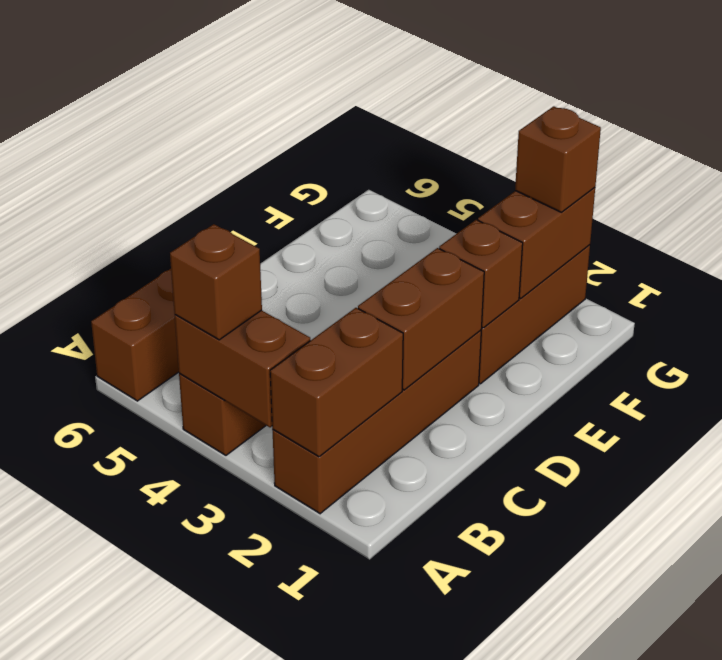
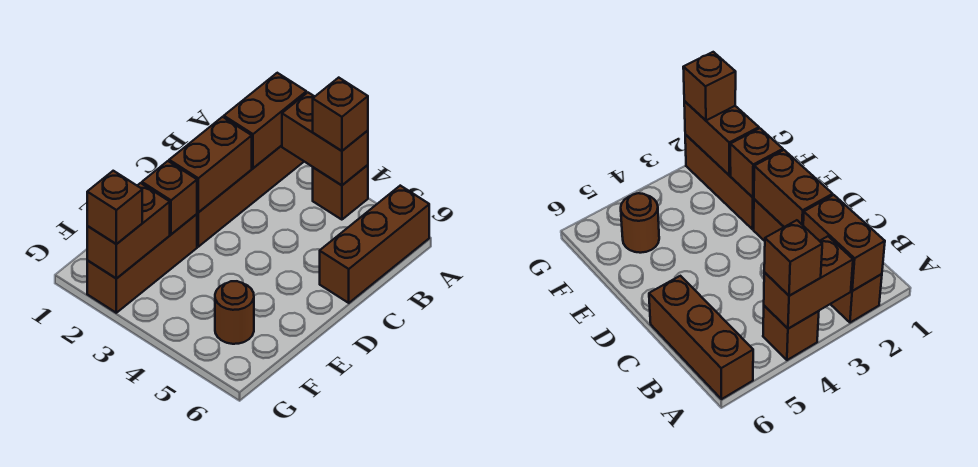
none -> brown 1x1 round brick [215,281,254,344]

